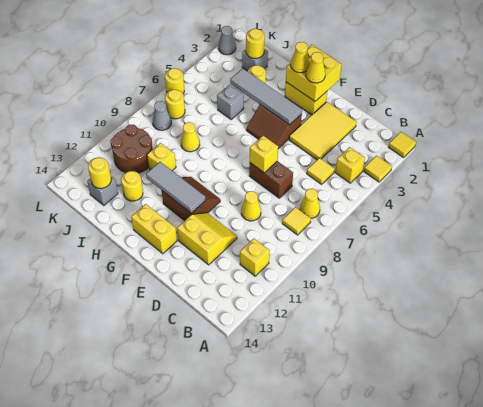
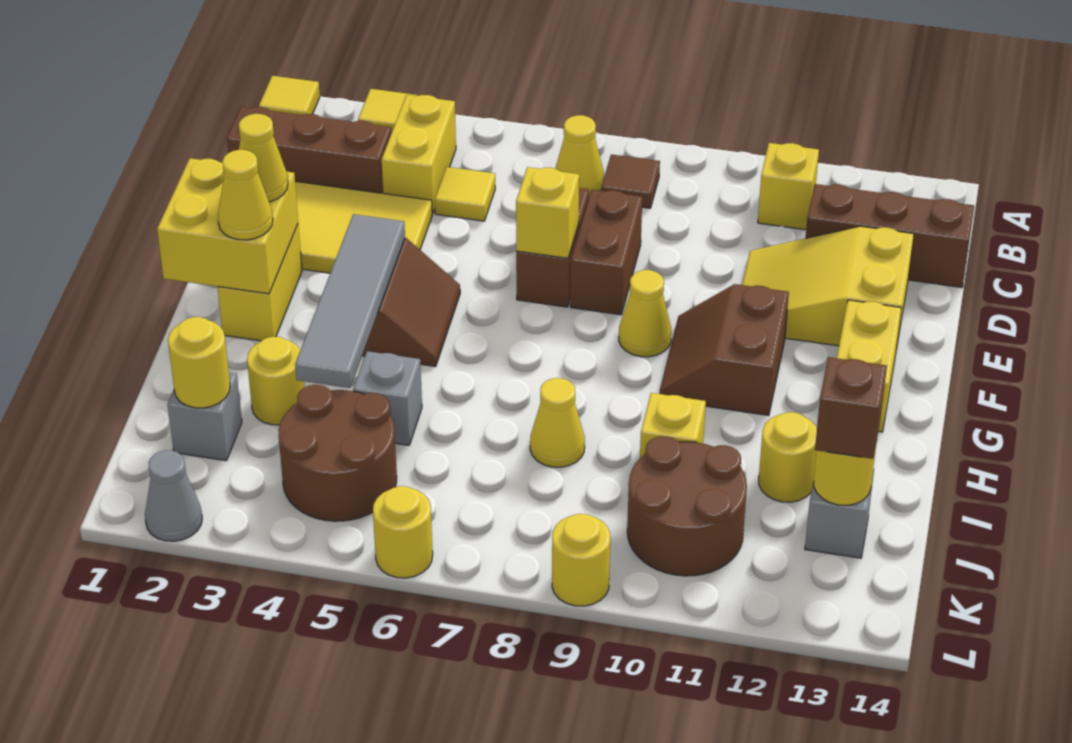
yellow 1x1 brick [335,147,365,183] -> yellow 1x2 brick [382,95,456,214]
yellow 1x1 tile [282,207,311,235] -> brown 1x1 tile [601,154,660,208]
none -> brown 1x3 brick [227,107,392,193]
none -> brown 1x3 brick [806,184,974,287]
none -> brown 1x2 brick [570,190,642,315]
yellow 1x1 cone [241,191,261,221] -> yellow 1x1 cone moved to [619,270,671,357]
yellow 2x2 slope [177,213,237,265] -> yellow 2x3 slope [742,226,914,349]
grey 1x3 tile [146,162,205,213] -> none
none -> brown 2x2 round brick [279,385,397,521]
none -> brown 1x1 brick [815,357,887,459]
yellow 1x1 round brick [165,90,185,119] -> yellow 1x1 round brick moved to [552,514,610,606]
grey 1x1 cone [153,101,171,130] -> none

